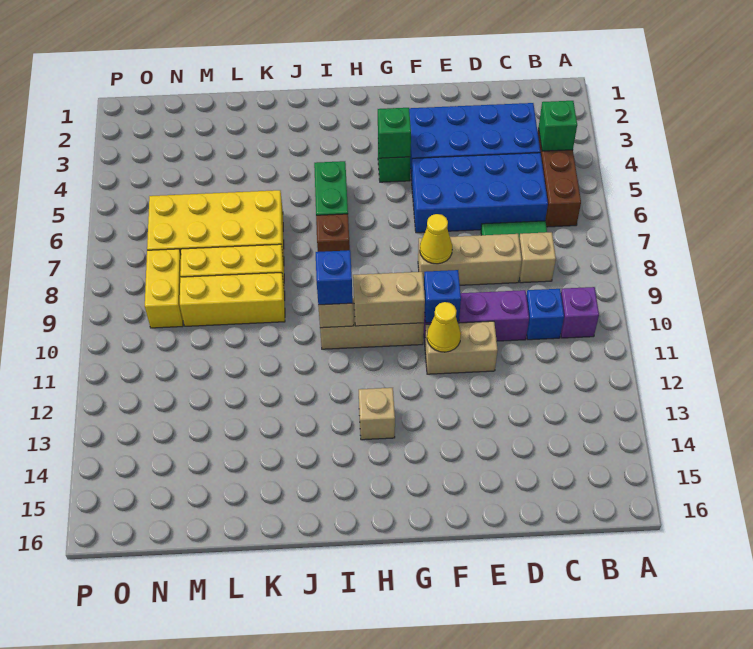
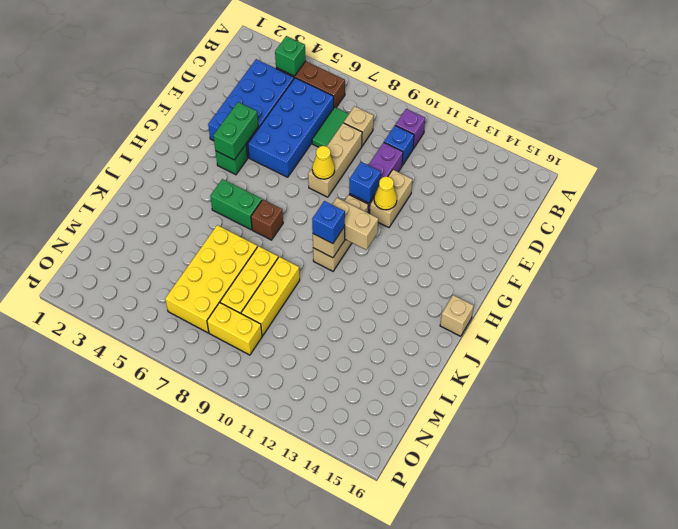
green 1x1 brick [378,108,411,158] -> green 1x2 brick [213,102,258,160]
tan 1x2 brick [353,272,425,326] -> tan 1x2 brick turned to [332,198,378,250]
tan 1x1 brick [359,388,395,440] -> tan 1x1 brick moved to [440,295,474,336]

